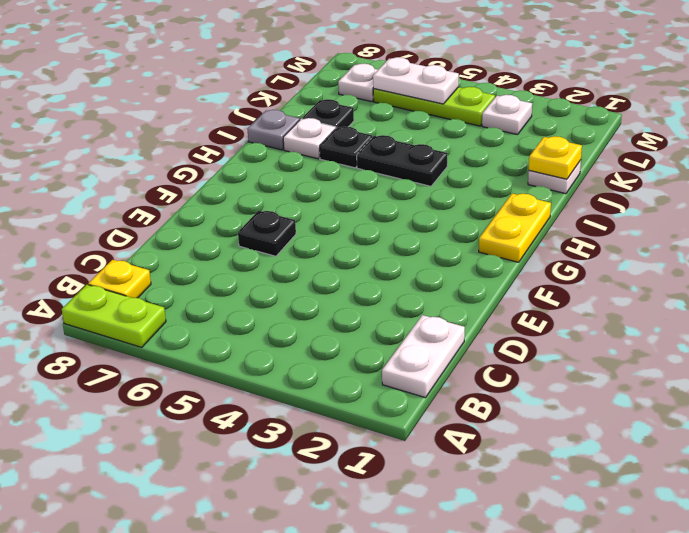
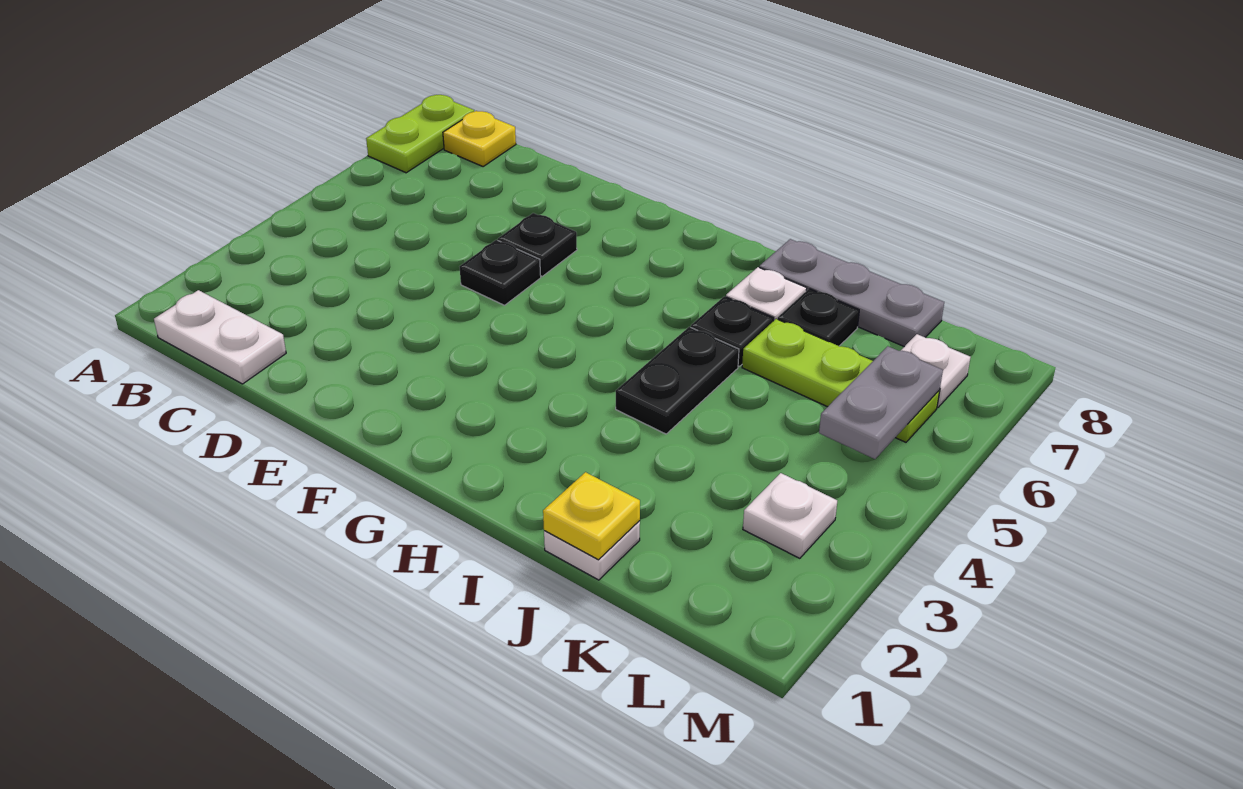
none -> black 1x1 plate [460,240,541,305]
yellow 1x2 plate [479,193,551,262] -> none
grey 1x1 plate [247,110,300,150] -> grey 1x3 plate [759,239,944,347]
lime 1x3 plate [373,87,495,126] -> lime 1x3 plate turned to [742,319,940,442]
white 1x2 plate [373,57,459,104] -> grey 1x2 plate [819,346,943,459]

